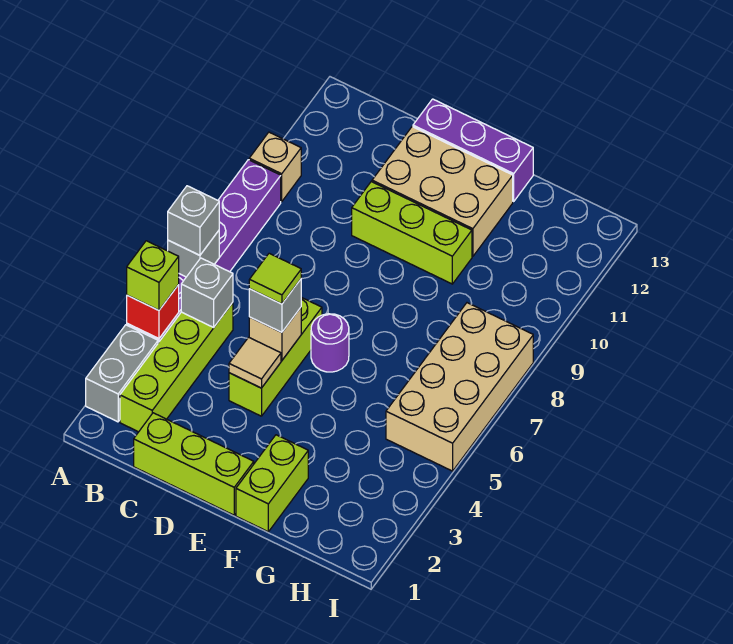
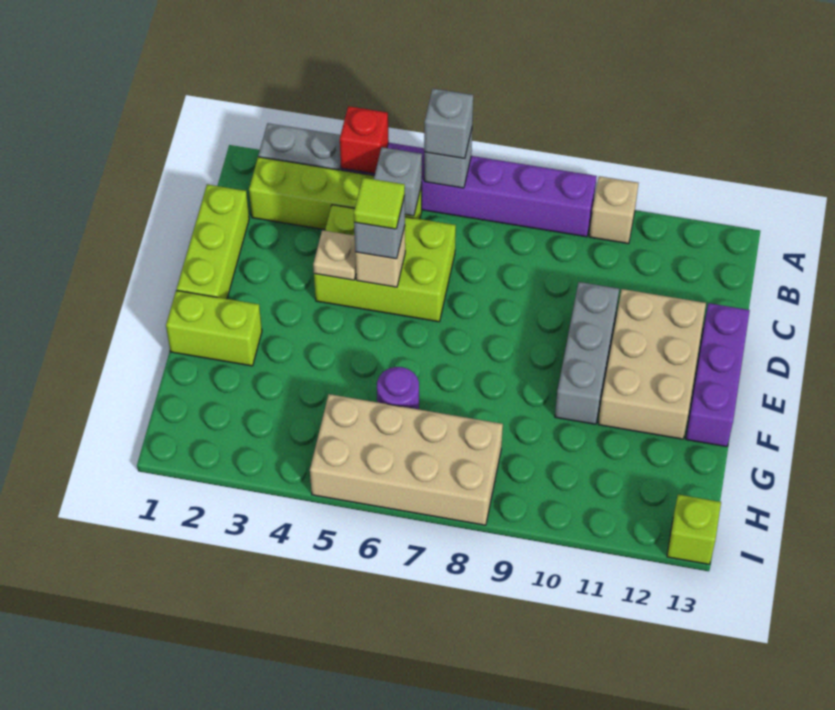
lime 1x1 brick [127,241,179,310] -> lime 1x1 brick moved to [667,495,721,564]
lime 1x3 brick [229,297,322,416] -> lime 2x3 brick [314,205,456,322]
tan 1x1 tile [229,337,281,388] -> tan 1x1 plate [313,230,356,280]
lime 1x3 brick [352,182,472,284] -> grey 1x3 brick [555,282,619,424]
purple 1x1 round brick [311,314,349,372] -> purple 1x1 round brick moved to [377,367,419,409]

